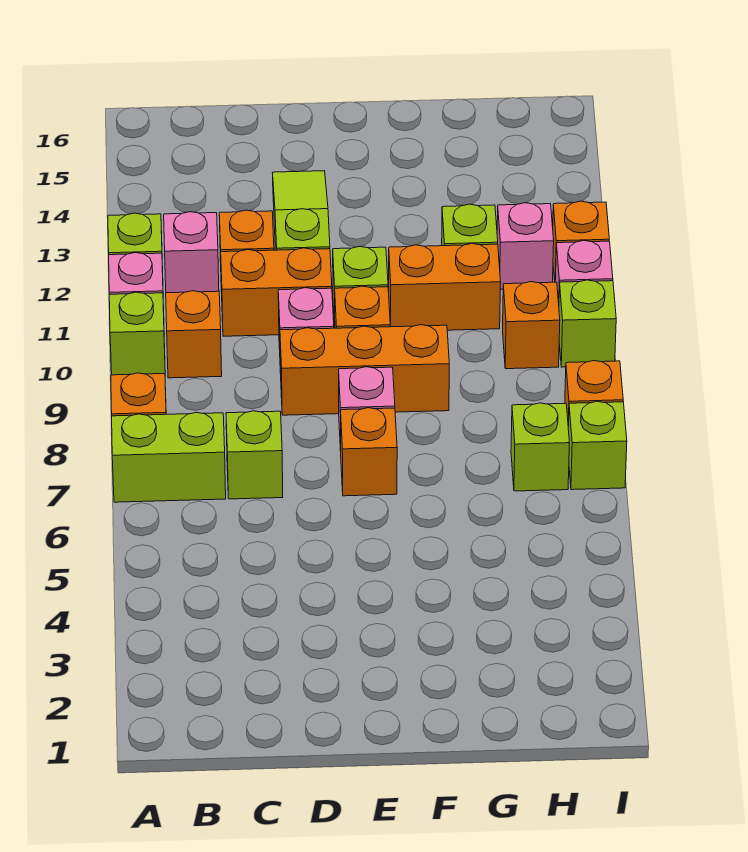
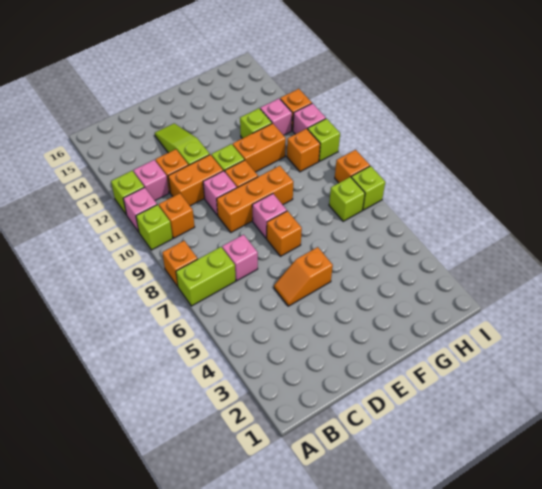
lime 1x1 brick [226,411,283,499] -> pink 1x1 brick [222,235,258,281]
none -> orange 1x2 slope [274,247,333,306]

